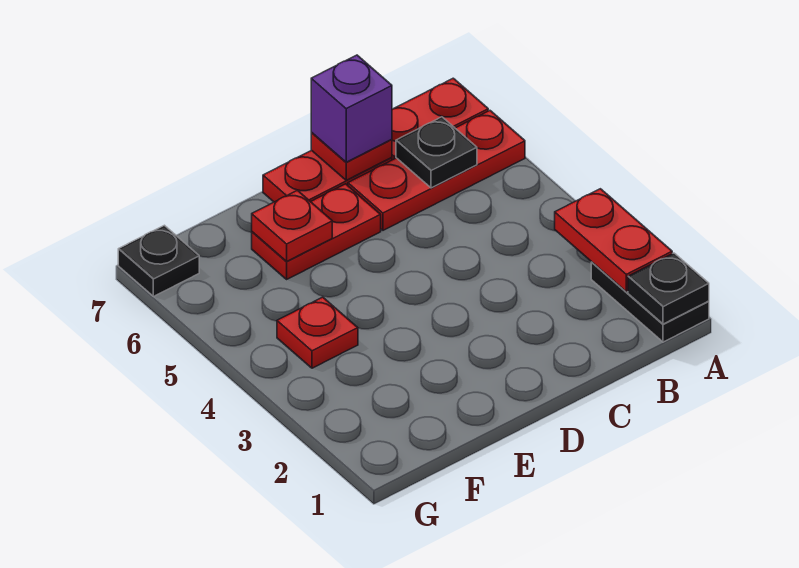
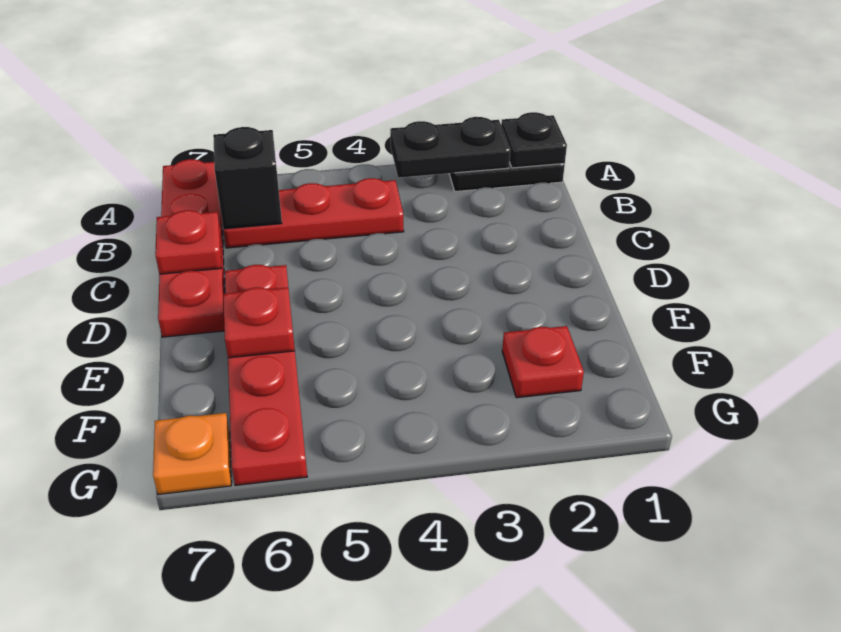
red 1x2 plate [555,189,672,292] -> black 1x2 plate [390,117,510,178]
red 1x3 plate [348,111,525,230] -> red 1x3 plate turned to [223,178,404,248]
black 1x1 plate [396,117,477,188] -> black 1x1 brick [213,127,282,229]
purple 1x1 brick [311,55,392,162] -> none
red 1x2 plate [252,184,381,279] -> red 1x4 plate [225,265,307,486]
red 1x1 plate [277,297,358,368] -> red 1x1 plate moved to [502,326,584,398]
black 1x1 plate [118,225,199,297] -> orange 1x1 plate [153,413,231,494]

